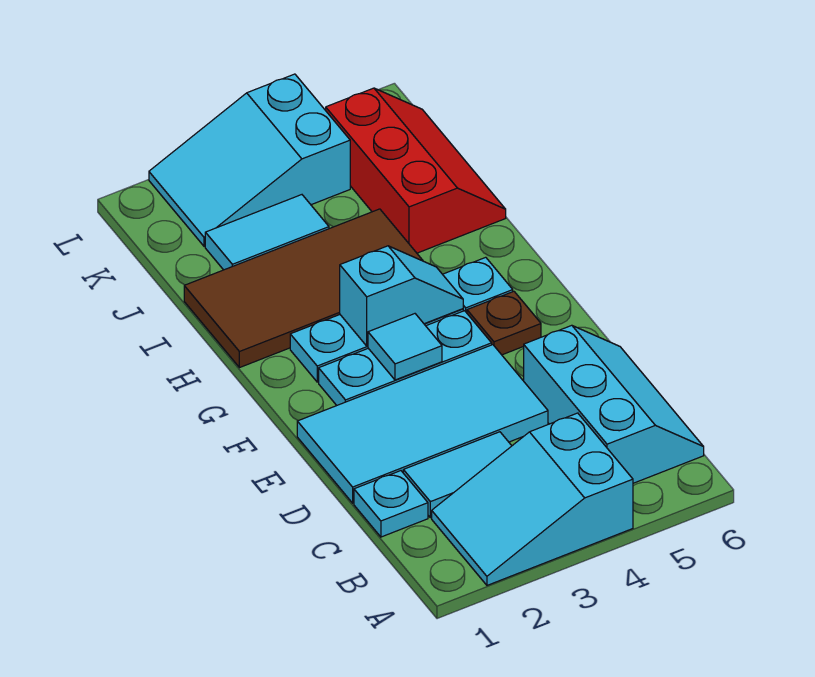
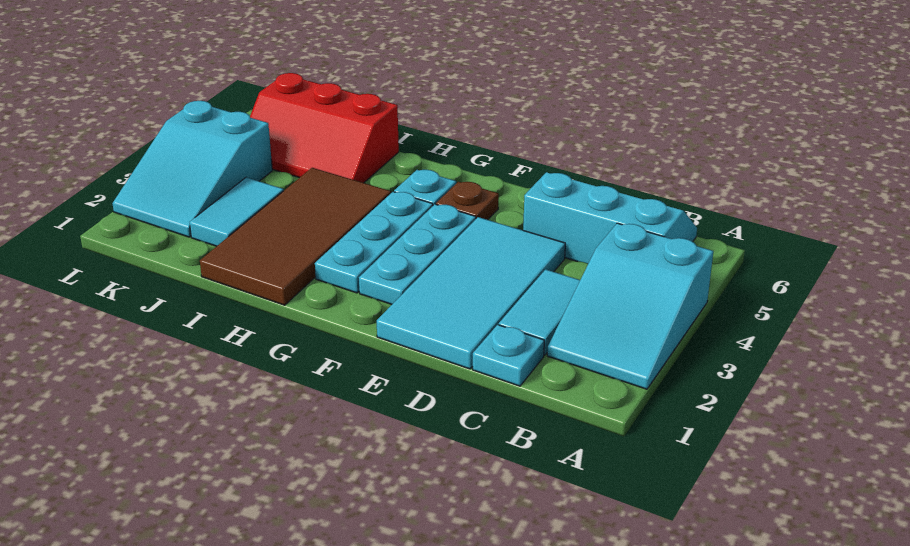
cyan 1x1 tile [368,314,442,380] -> none
cyan 1x2 slope [340,246,463,346] -> none
red 2x3 slope [326,88,506,253] -> red 2x3 slope turned to [250,73,399,183]

